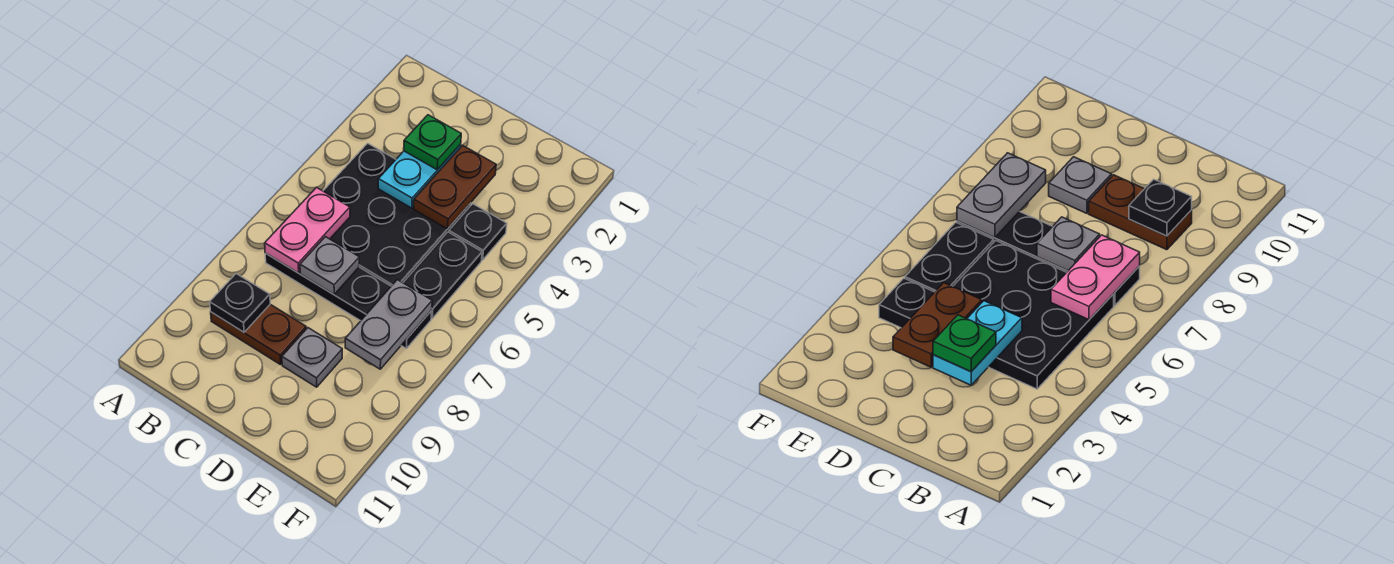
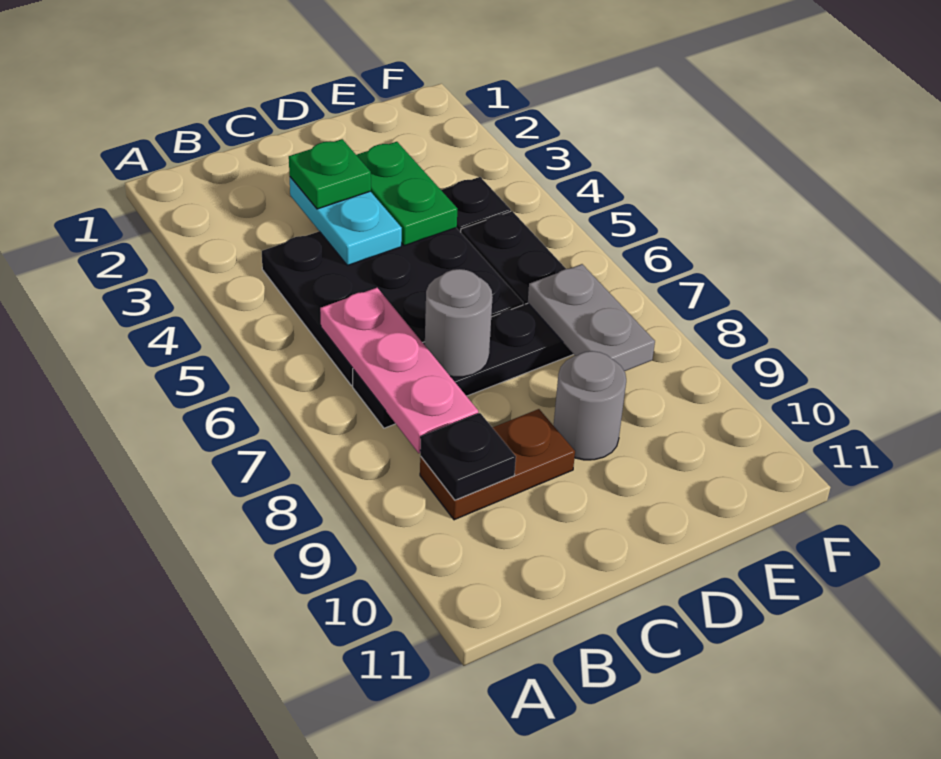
pink 1x2 plate [265,187,350,273] -> pink 1x3 plate [320,288,478,453]
grey 1x1 plate [300,237,359,294] -> grey 1x1 round brick [425,269,492,377]
brown 1x2 plate [414,145,496,229] -> green 1x2 plate [357,142,457,246]
grey 1x1 plate [282,328,342,387] -> grey 1x1 round brick [554,351,626,460]

